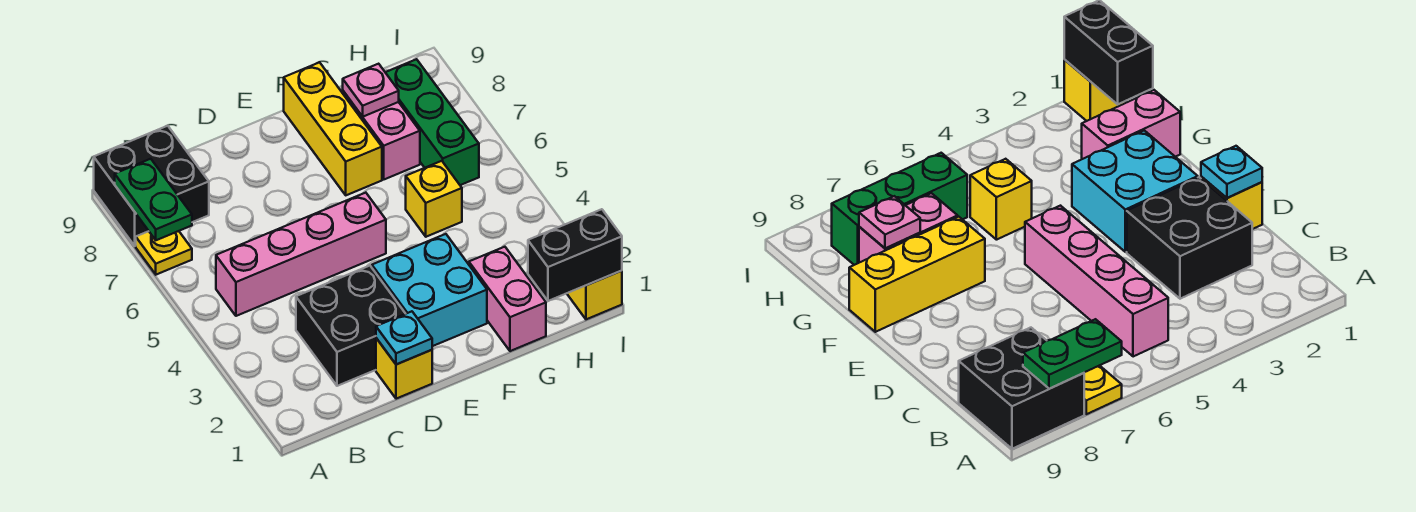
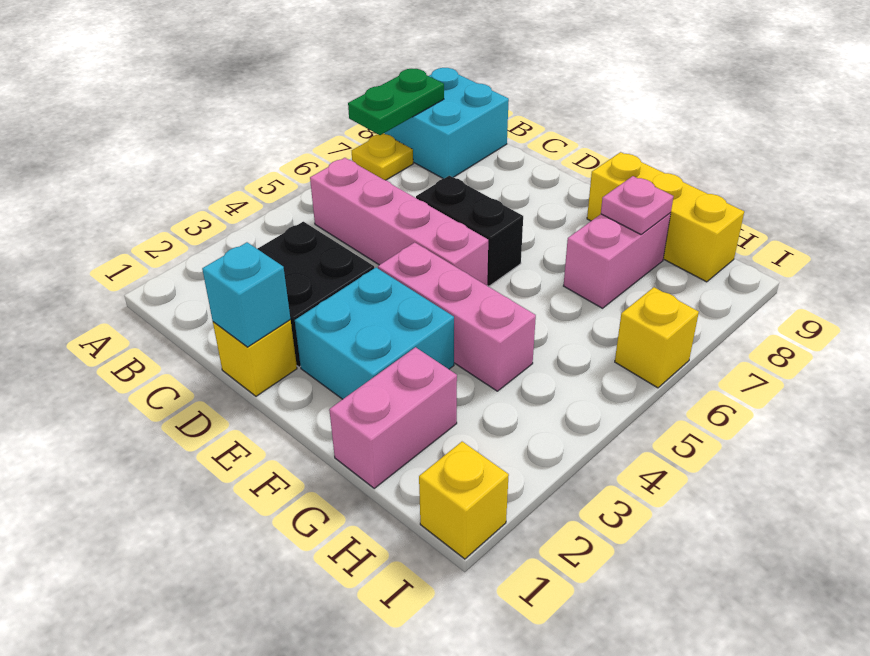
black 2x2 brick [94,126,209,246] -> cyan 2x2 brick [384,68,509,179]
cyan 1x1 plate [376,311,432,365] -> cyan 1x1 brick [202,242,291,347]
none -> pink 1x3 brick [378,242,536,391]
yellow 1x3 brick [284,62,382,195] -> yellow 1x3 brick turned to [587,152,744,282]
yellow 1x1 brick [406,161,462,237] -> yellow 1x1 brick moved to [615,287,699,388]
black 1x2 brick [528,209,622,301] -> black 1x2 brick moved to [416,176,523,286]
green 1x3 brick [385,59,479,185] -> none

